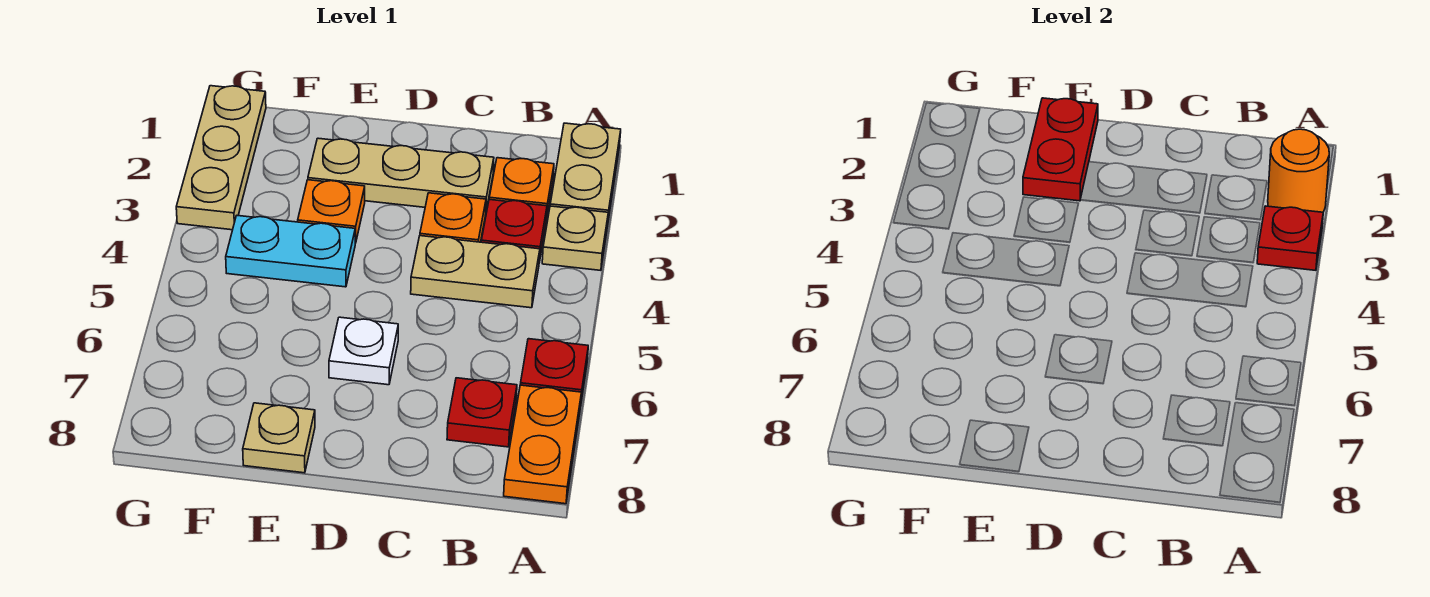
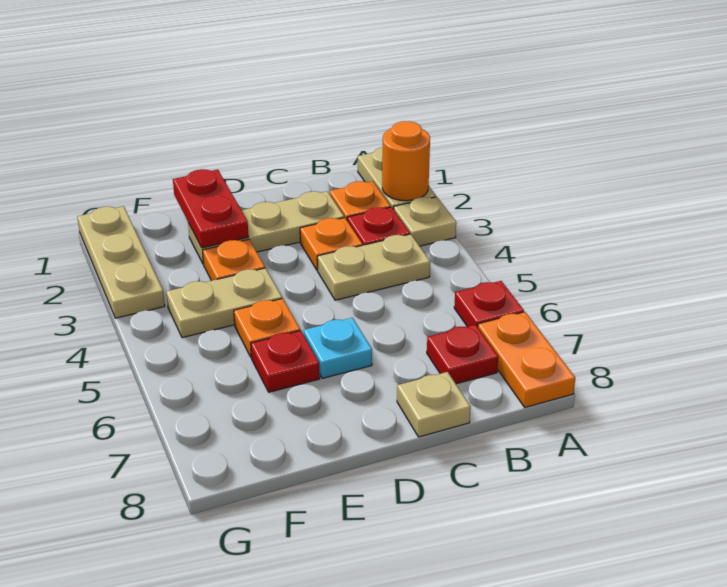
red 1x1 plate [1257,206,1323,270] -> red 1x1 plate moved to [251,331,320,392]
white 1x1 plate [329,317,398,385] -> cyan 1x1 plate [303,318,372,378]
cyan 1x2 plate [226,216,355,287] -> tan 1x2 plate [166,268,282,338]
none -> orange 1x1 plate [234,298,300,358]
tan 1x1 plate [243,403,315,473] -> tan 1x1 plate moved to [397,372,471,437]

